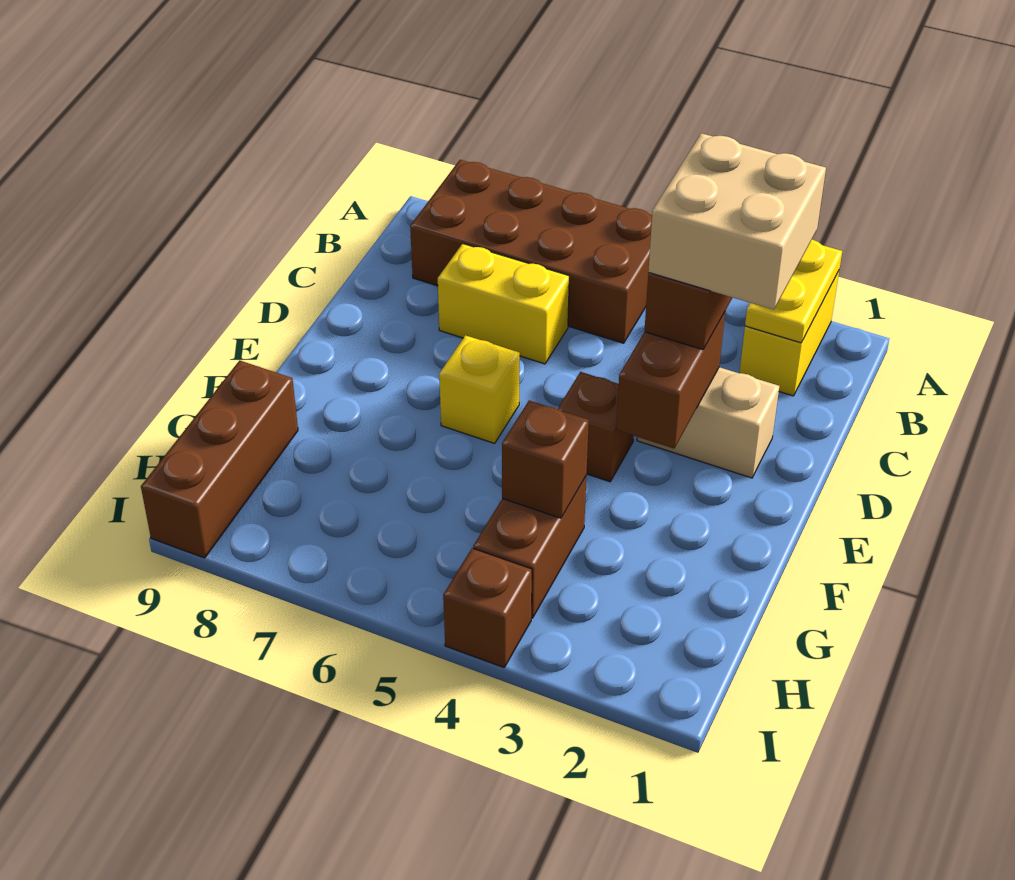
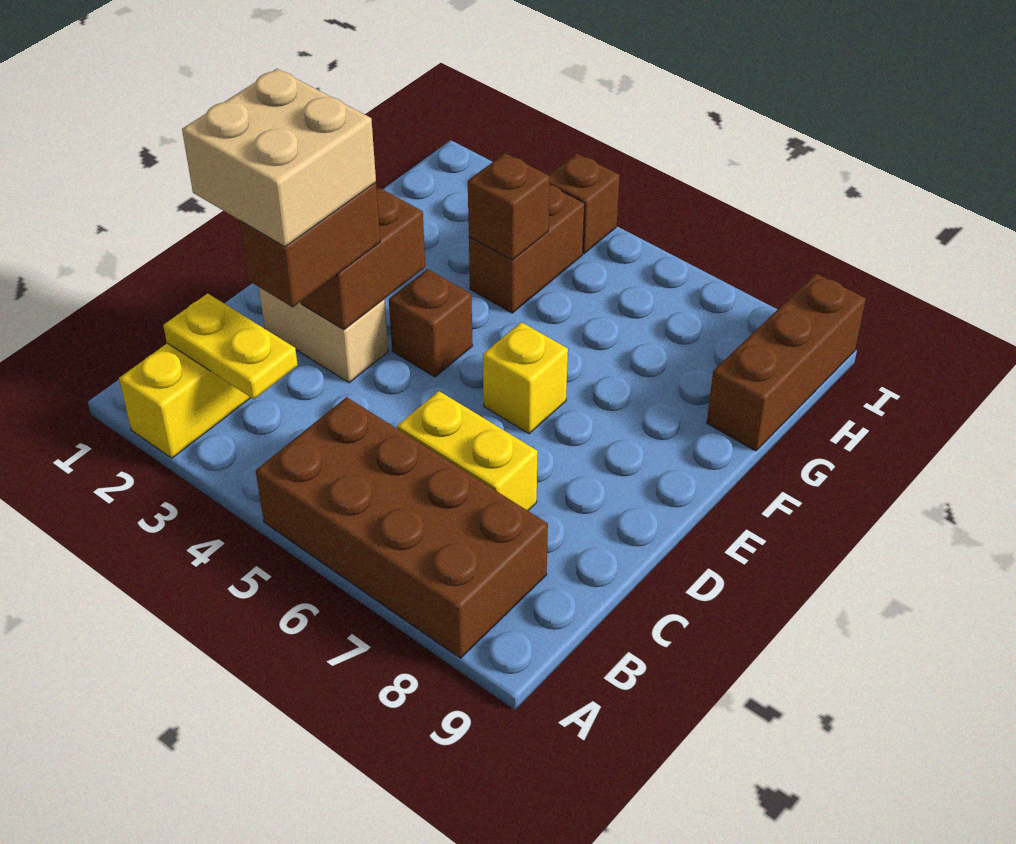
yellow 1x2 plate [745,240,842,343] -> yellow 1x2 plate turned to [163,293,298,399]

